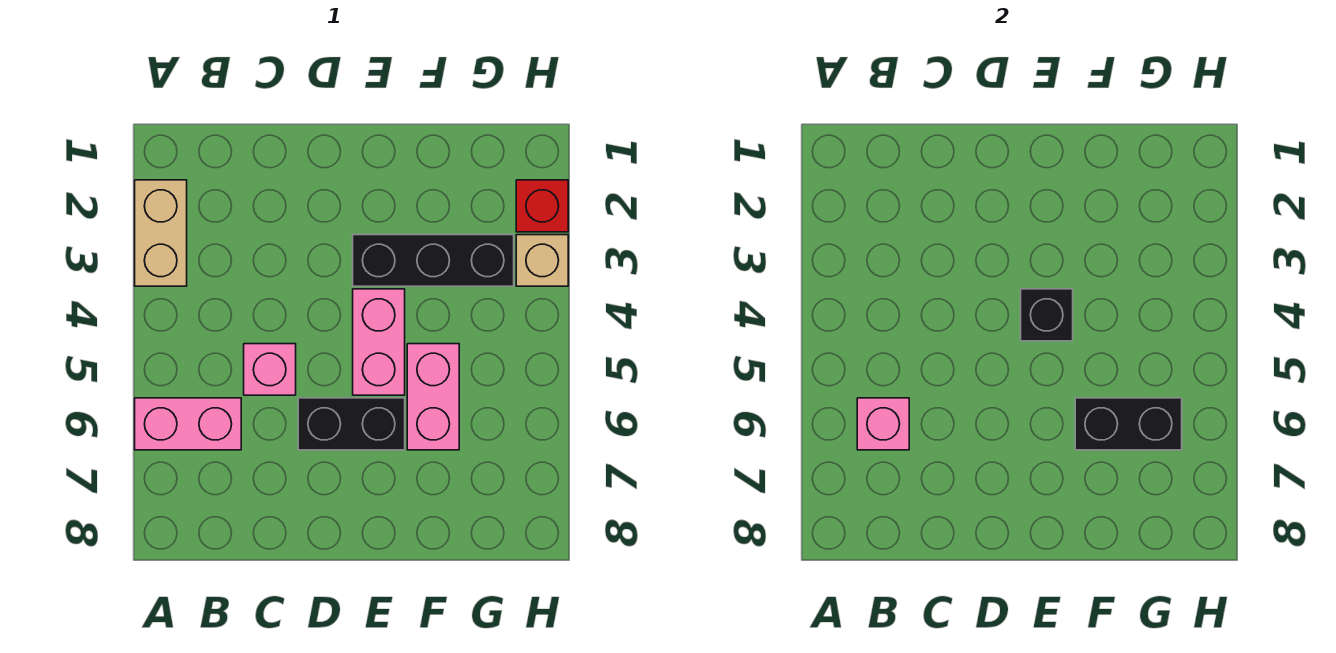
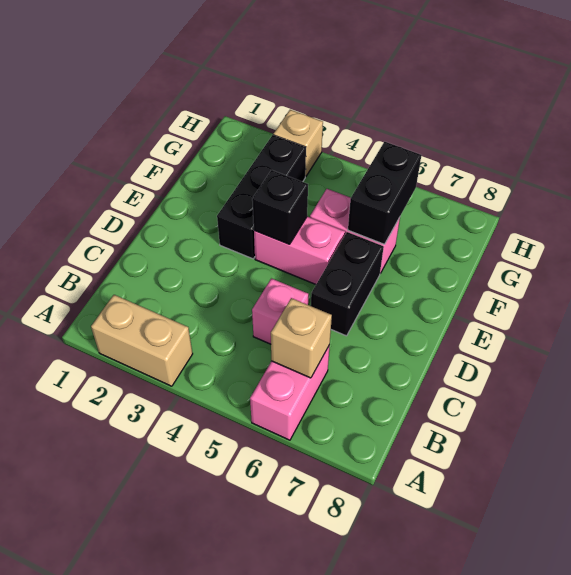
pink 1x1 brick [857,398,909,450] -> tan 1x1 brick [271,298,332,378]
red 1x1 brick [516,180,568,232] -> none

